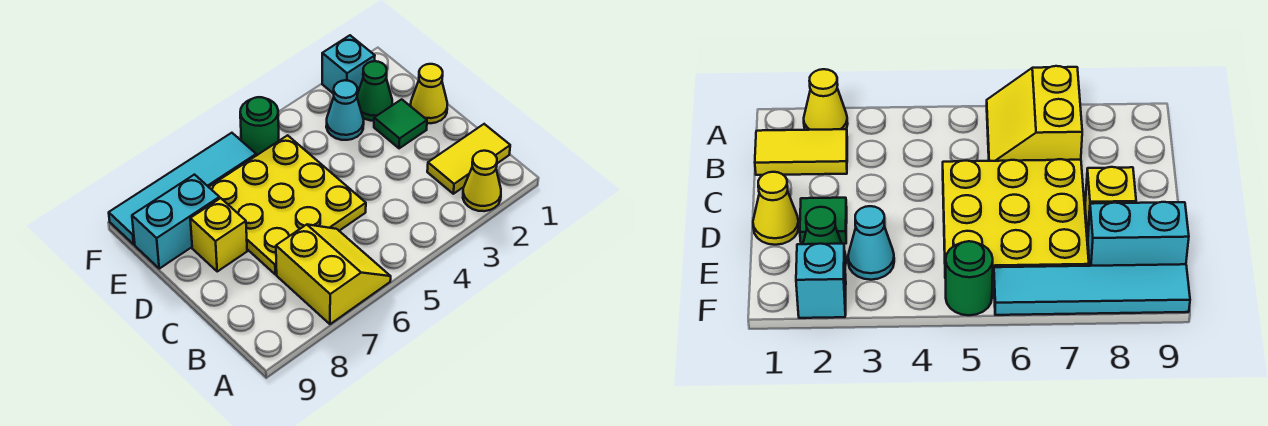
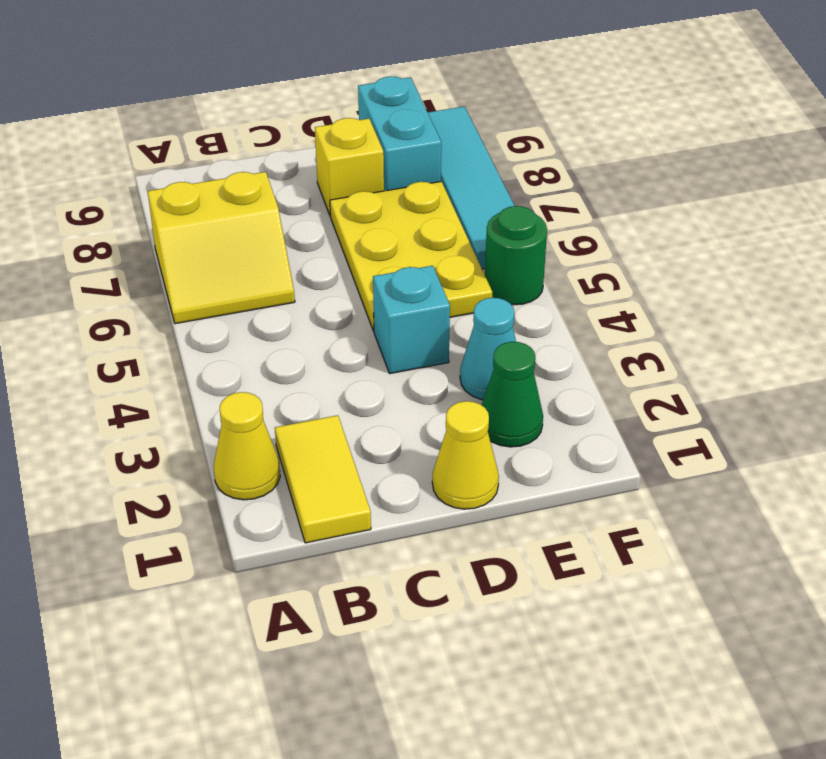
yellow 3x3 plate [209,135,366,274] -> yellow 2x3 plate [330,182,492,331]
green 1x1 tile [374,99,427,148] -> none
cyan 1x1 brick [322,35,375,94] -> cyan 1x1 brick moved to [373,266,450,374]

